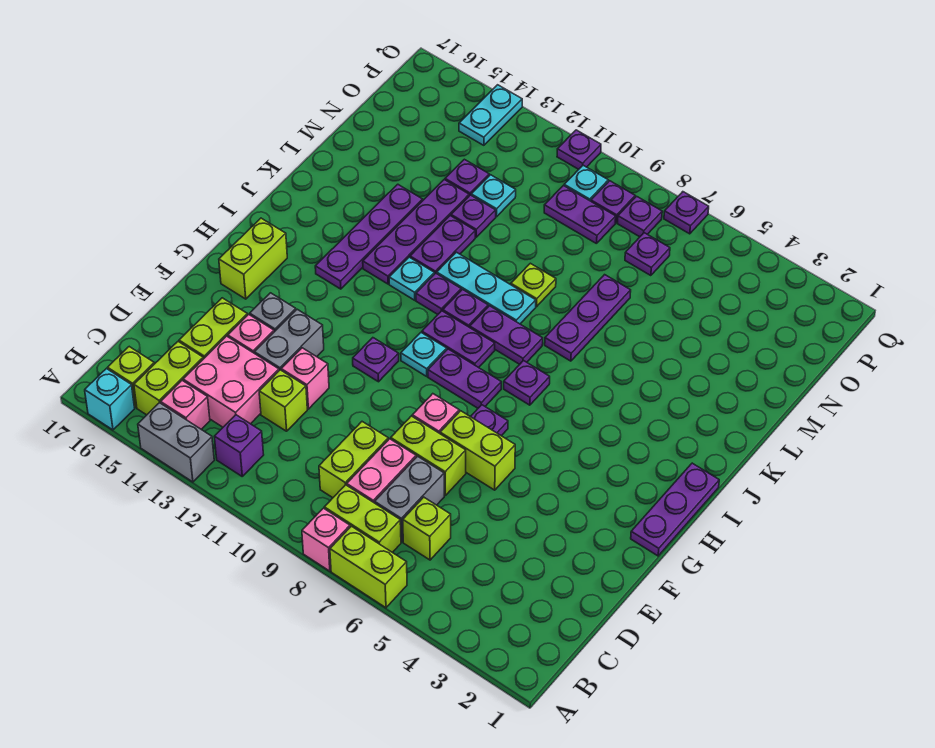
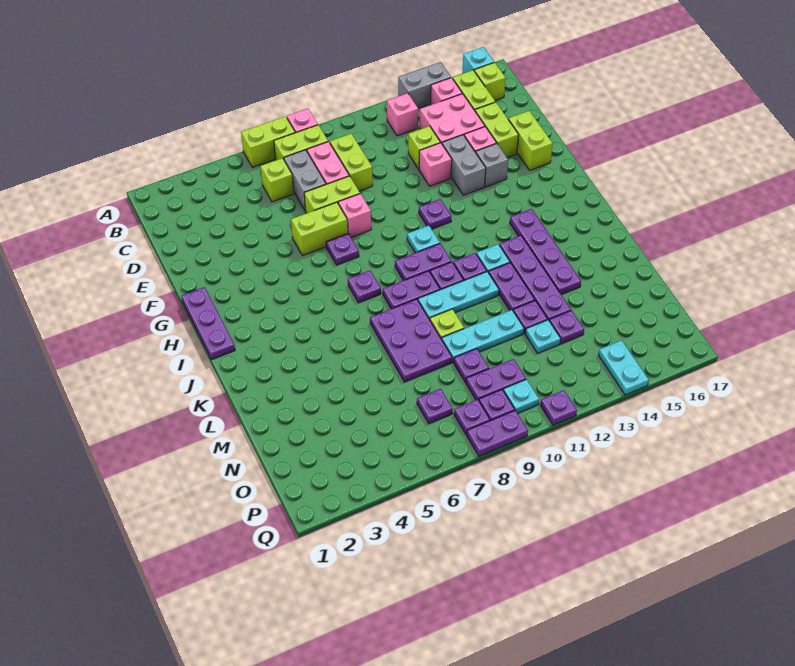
purple 1x1 brick [214,415,264,476] -> pink 1x1 brick [387,93,418,136]
lime 1x2 brick [219,218,287,299] -> lime 1x2 brick moved to [508,111,553,170]
purple 1x2 plate [428,349,501,408] -> purple 1x2 plate moved to [467,410,528,456]
purple 1x3 plate [545,275,631,361] -> purple 2x3 plate [370,299,452,382]
none -> cyan 1x3 plate [442,310,524,362]
purple 1x1 plate [664,192,709,234] -> purple 1x1 plate moved to [454,349,489,383]

